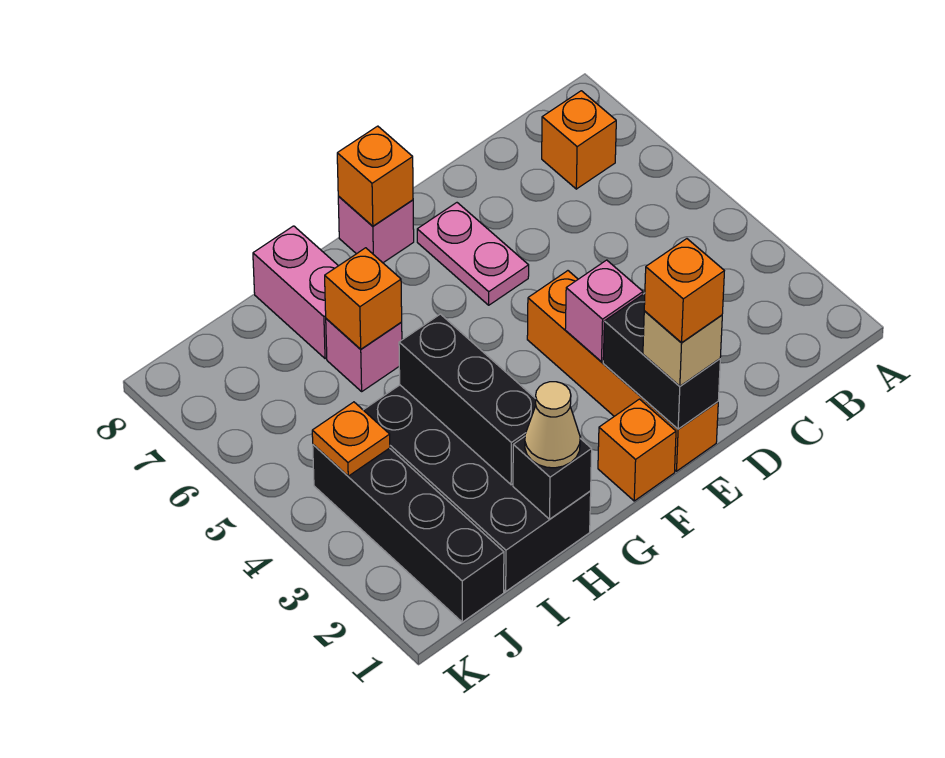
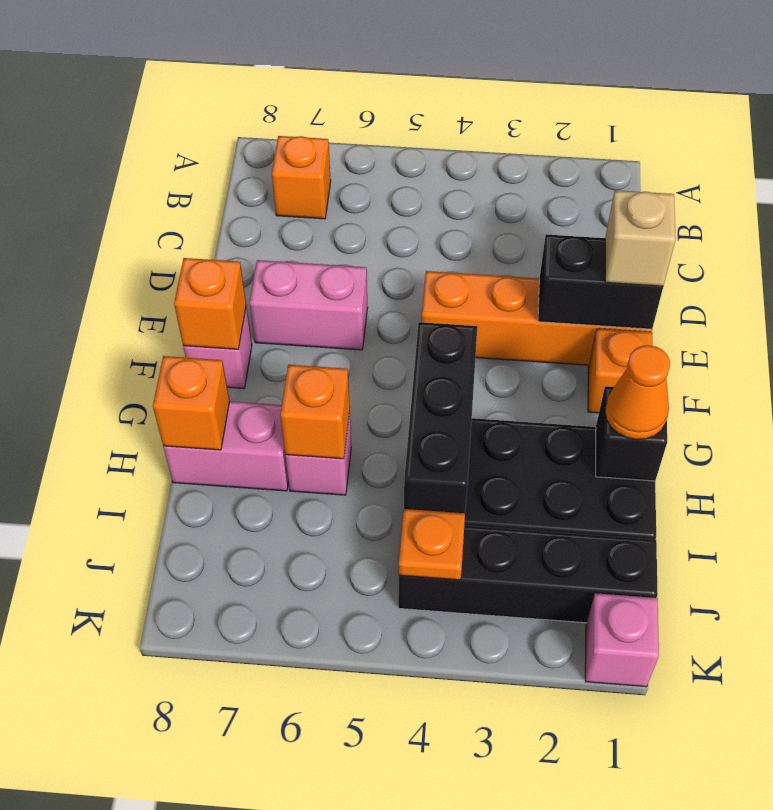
orange 1x1 brick [644,239,724,343] -> orange 1x1 brick moved to [153,356,230,450]
pink 1x1 brick [565,260,643,362] -> pink 1x1 brick moved to [585,593,659,687]
pink 1x2 plate [417,203,529,305] -> pink 1x2 brick [250,260,368,350]
tan 1x1 cone [525,382,580,468] -> orange 1x1 cone [605,345,670,440]
black 1x3 brick [399,314,536,485] -> black 1x3 brick turned to [404,322,477,513]

